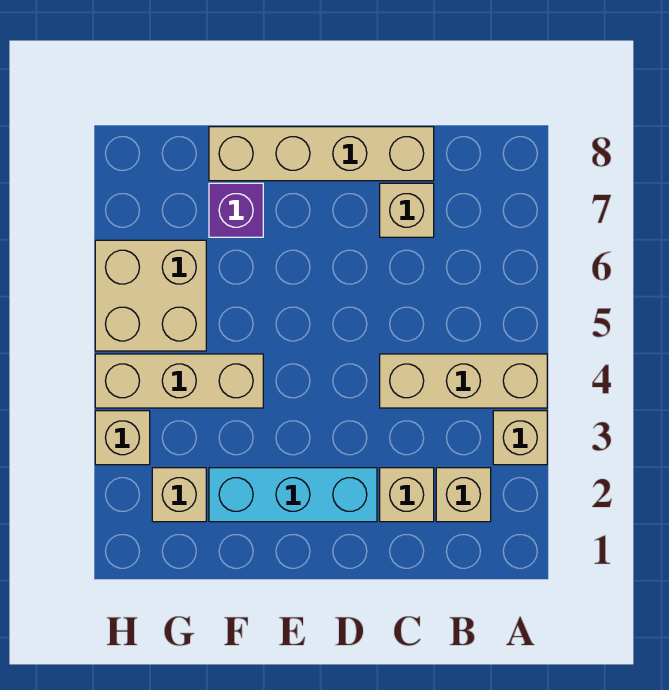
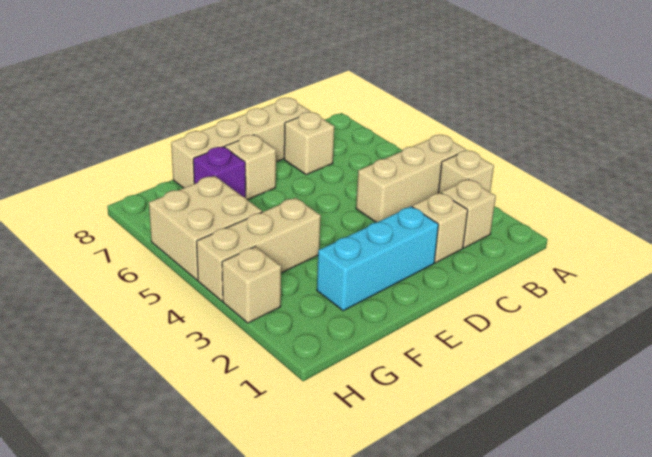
tan 1x1 brick [152,468,206,522] -> tan 1x1 brick moved to [225,135,276,200]

